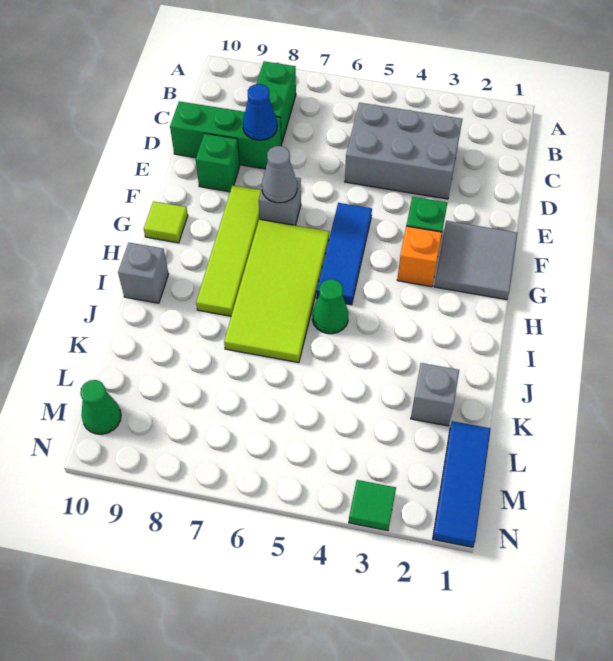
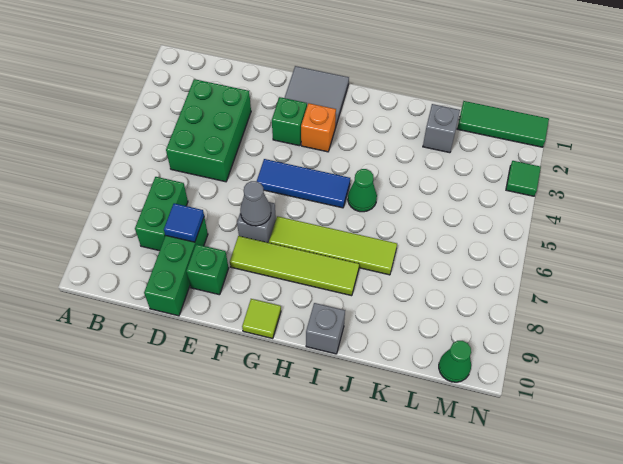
green 1x2 brick [257,61,296,144] -> green 1x2 brick turned to [135,177,188,251]
grey 2x3 brick [345,103,462,199] -> green 2x3 brick [166,79,251,182]
blue 1x1 cone [243,84,277,140] -> blue 1x1 tile [164,203,204,242]
lime 2x4 tile [224,219,329,363] -> lime 1x4 tile [269,216,397,275]
blue 1x3 tile [433,421,491,547] -> green 1x3 tile [457,101,549,147]

